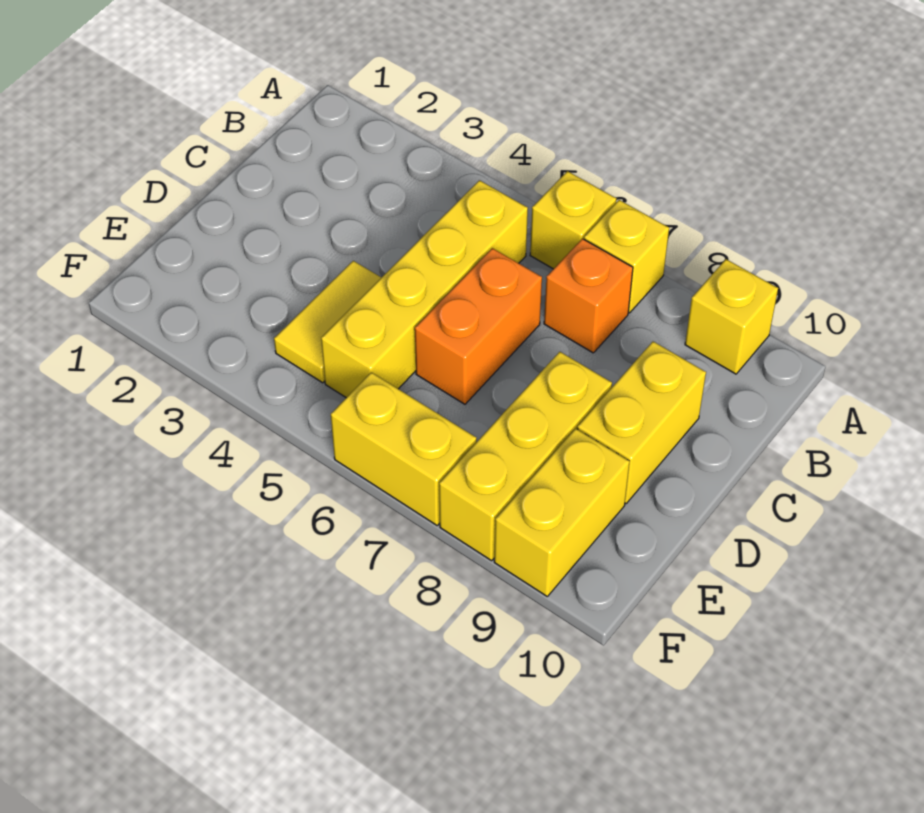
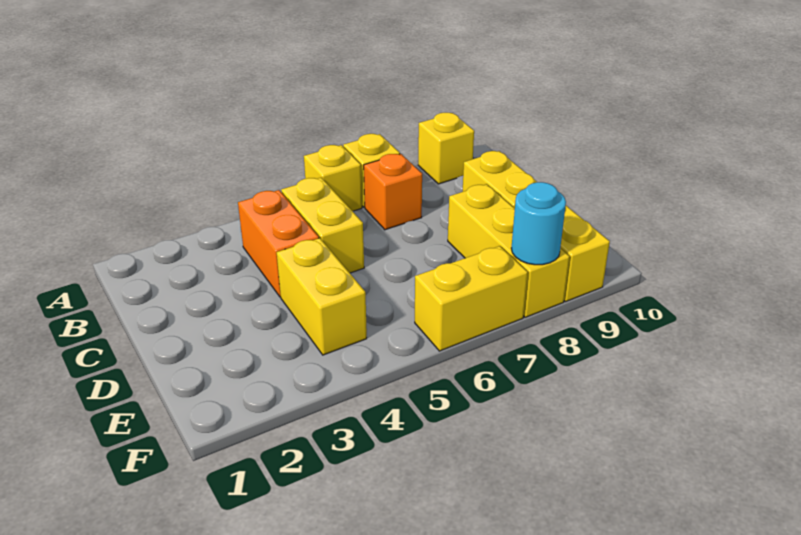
yellow 1x4 brick [321,180,528,398] -> yellow 1x2 brick [281,178,364,273]
orange 1x2 brick [415,248,542,404] -> orange 1x2 brick moved to [238,190,319,297]
yellow 1x2 tile [274,261,381,383] -> yellow 1x2 brick [277,238,367,355]
none -> cyan 1x1 round brick [511,182,566,265]

